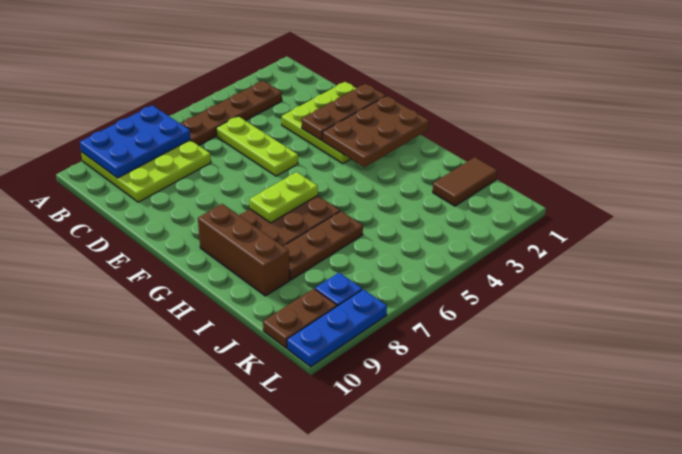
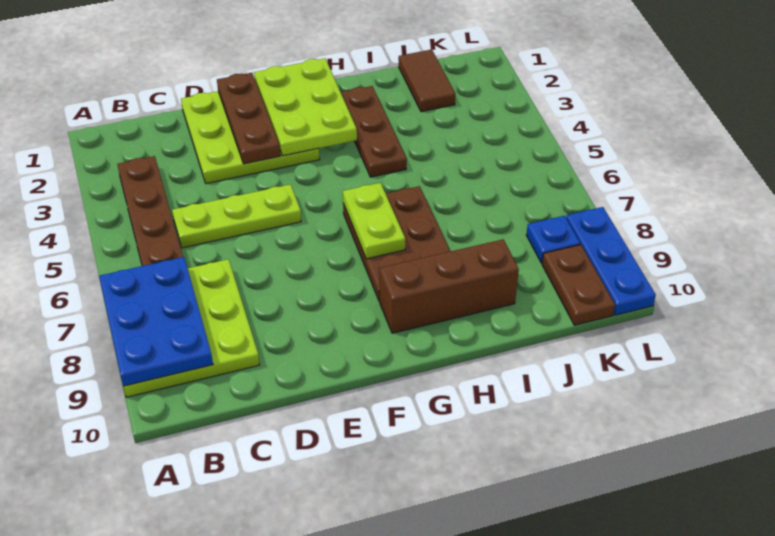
brown 2x3 plate [322,96,429,167] -> lime 2x3 plate [254,58,357,156]
brown 1x3 plate [284,211,363,280] -> brown 1x3 plate moved to [341,86,407,177]

